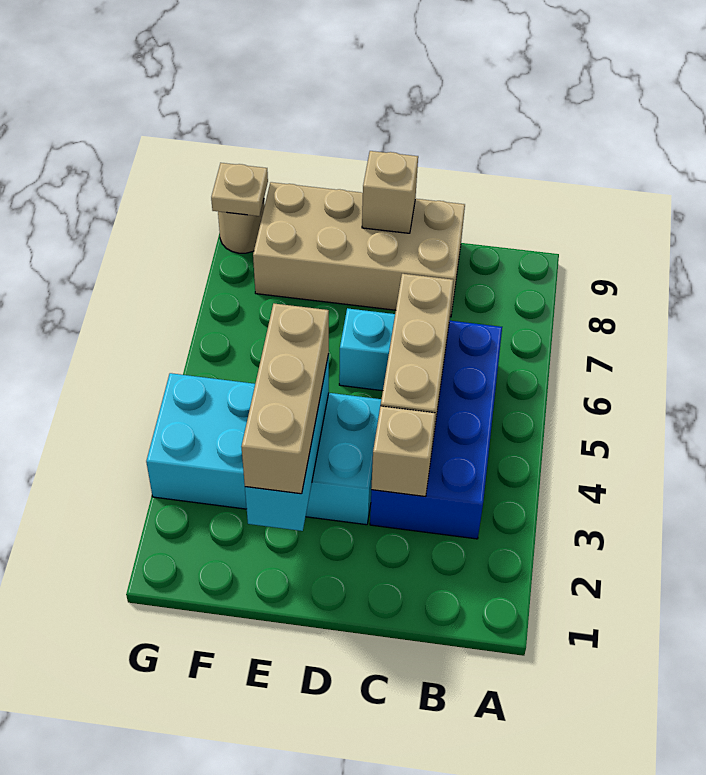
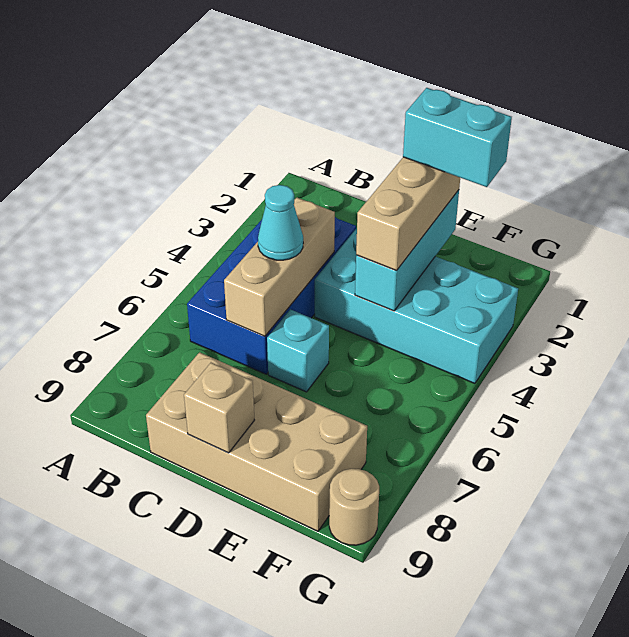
tan 1x1 brick [371,406,436,496] -> none
none -> cyan 1x1 cone [258,185,303,260]
none -> cyan 1x2 brick [403,88,512,187]
tan 1x1 plate [211,163,268,216] -> none

